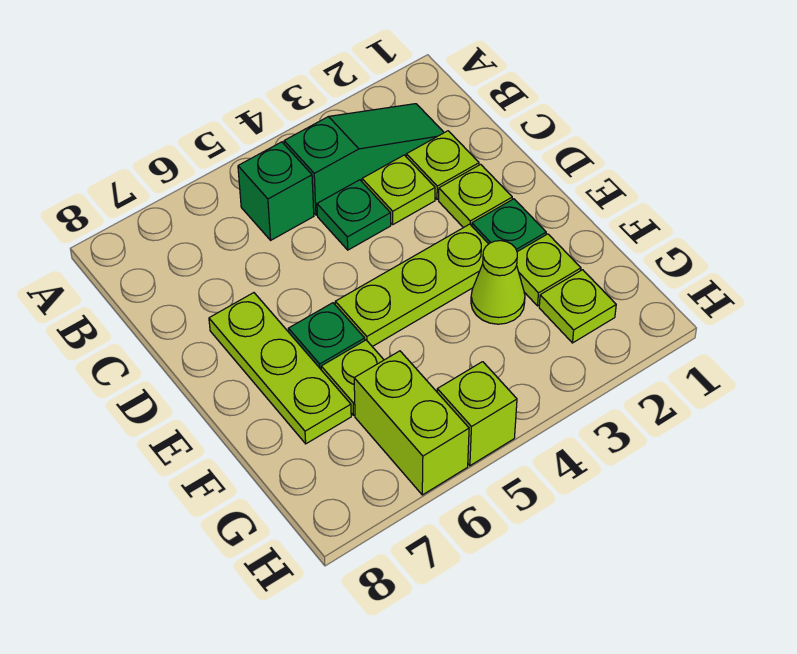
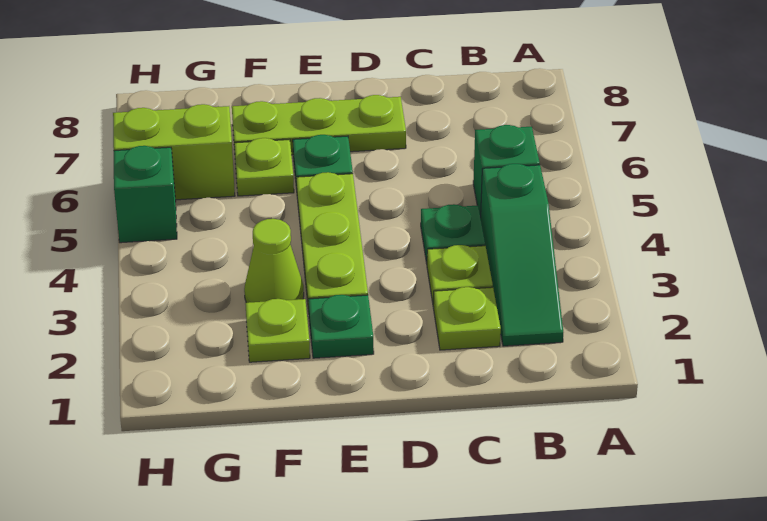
lime 1x1 plate [439,164,512,228] -> none
lime 1x1 plate [539,270,616,343] -> none
lime 1x1 brick [437,362,517,466] -> green 1x1 brick [114,146,177,243]

